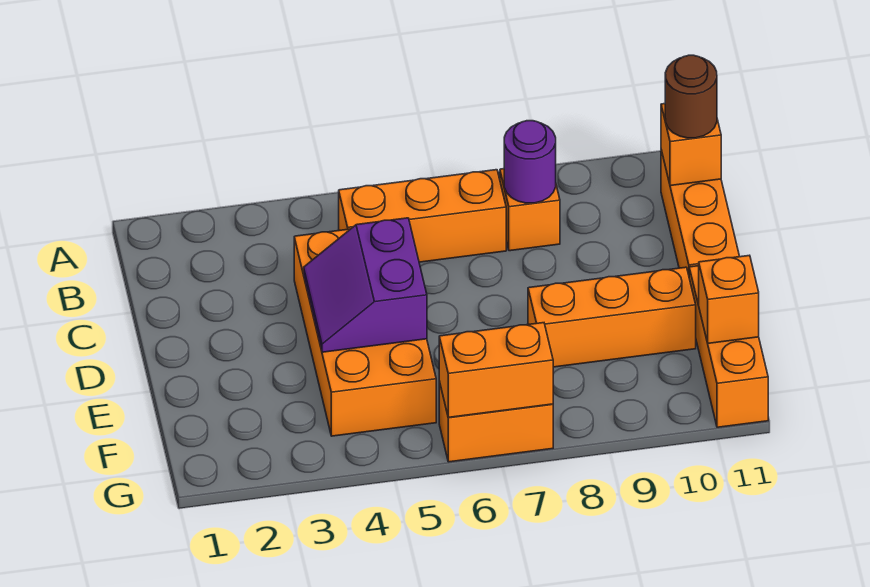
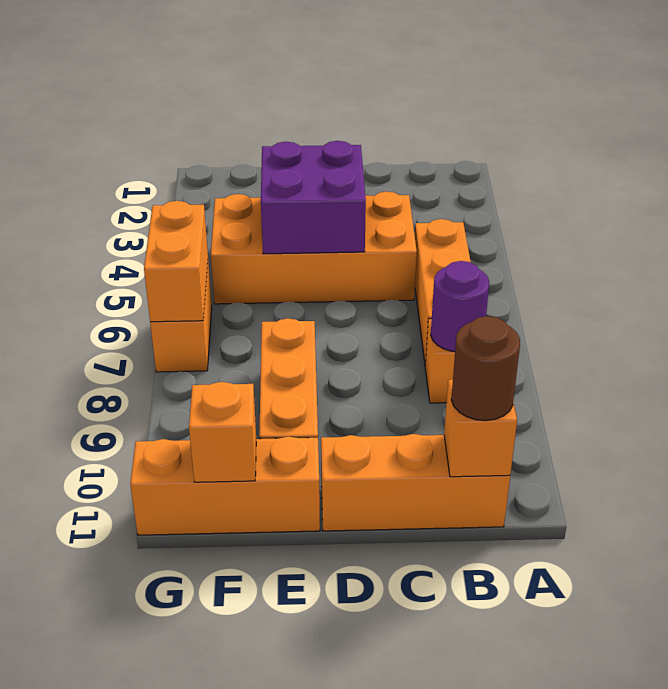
purple 2x2 slope [304,218,427,352] -> purple 2x2 brick [261,141,366,254]

